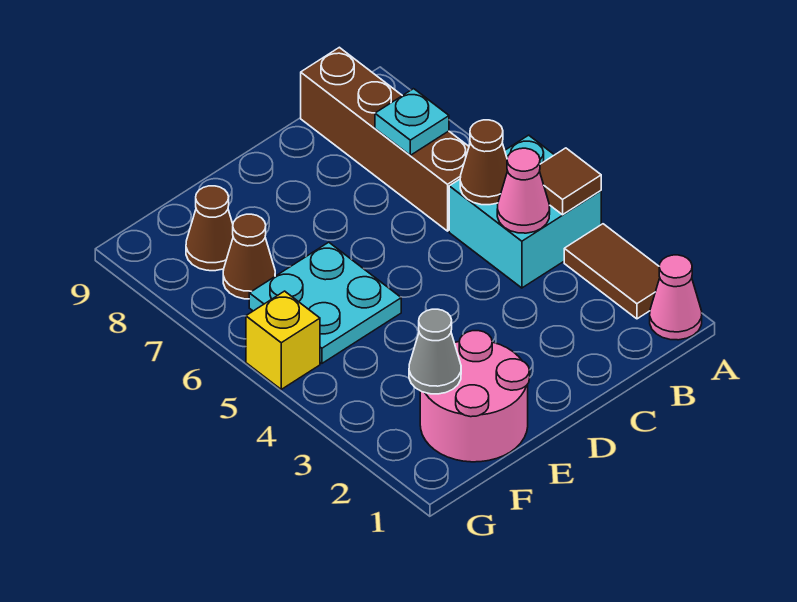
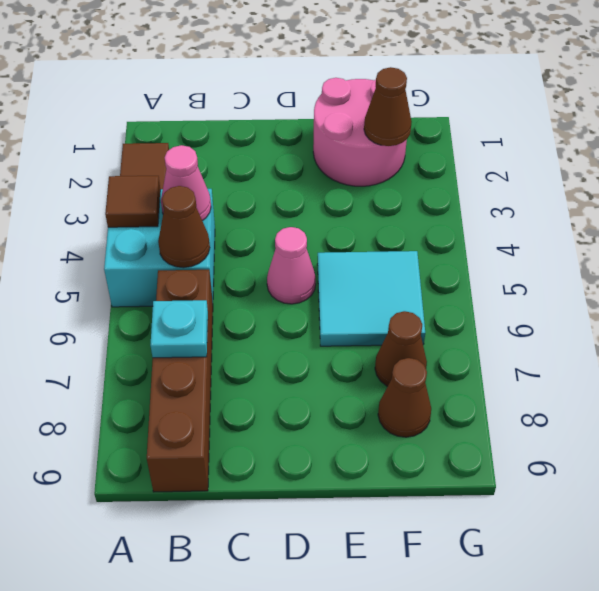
pink 1x1 cone [650,255,702,340] -> pink 1x1 cone moved to [267,227,316,304]
cyan 2x2 plate [249,242,401,363] -> cyan 2x2 tile [317,251,425,346]
grey 1x1 cone [409,309,461,394] -> brown 1x1 cone [364,67,412,146]
yellow 1x1 brick [246,291,320,389] -> none

